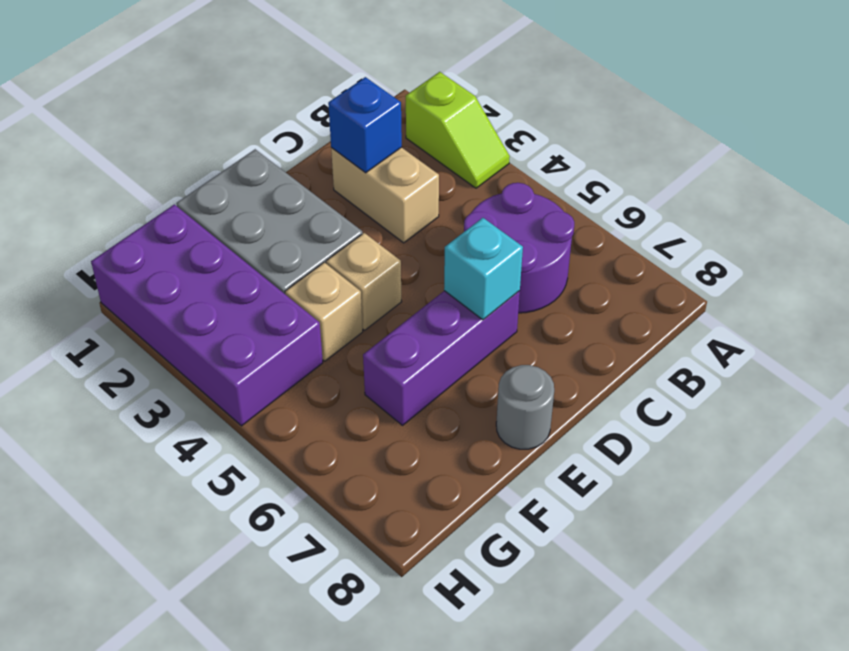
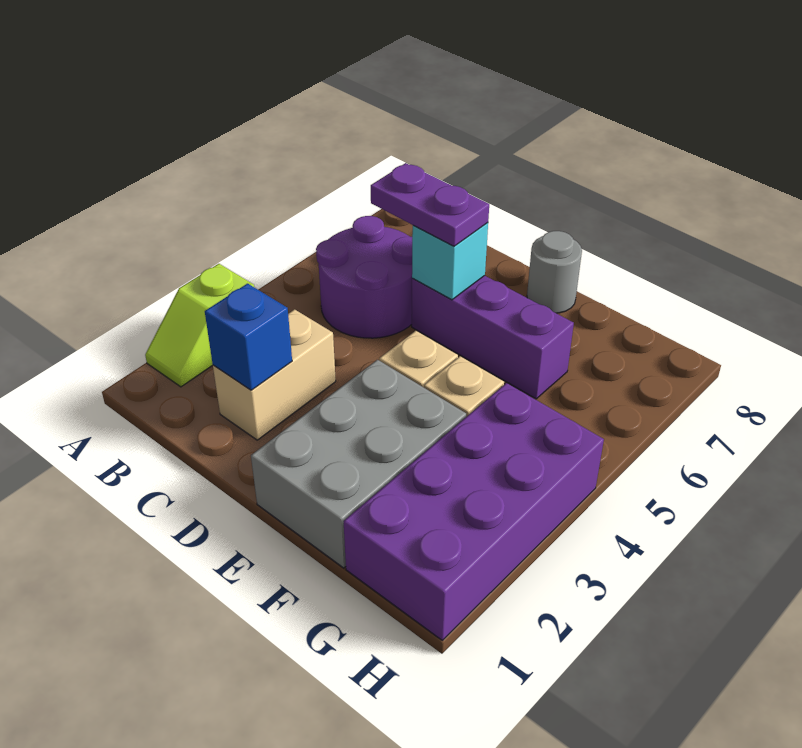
lime 1x2 slope [406,72,510,188] -> lime 1x2 slope turned to [145,264,254,387]
none -> purple 1x2 plate [371,163,489,246]

